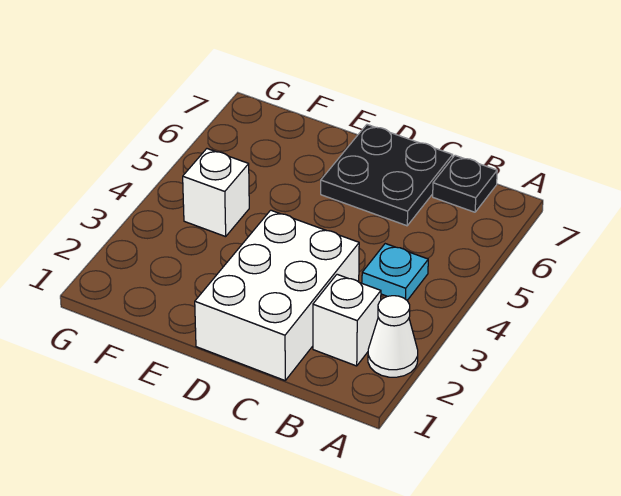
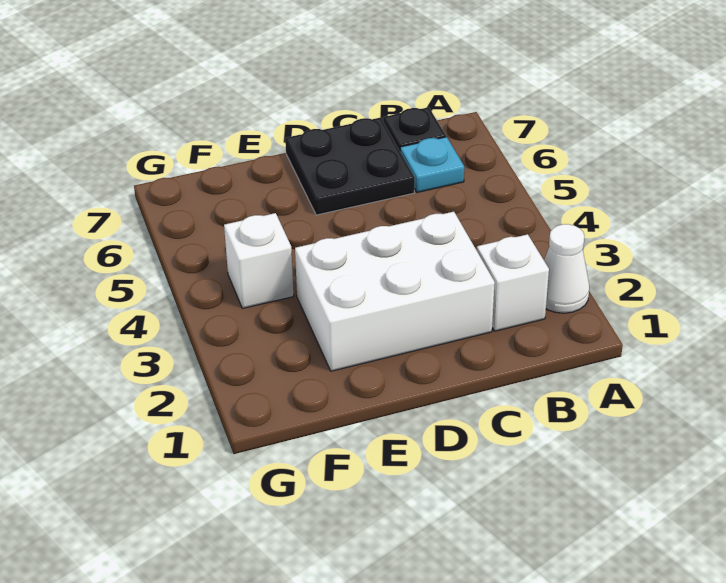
cyan 1x1 plate [362,244,428,300] -> cyan 1x1 plate moved to [400,137,464,192]
white 2x3 brick [195,210,359,380] -> white 2x3 brick turned to [295,212,495,371]

